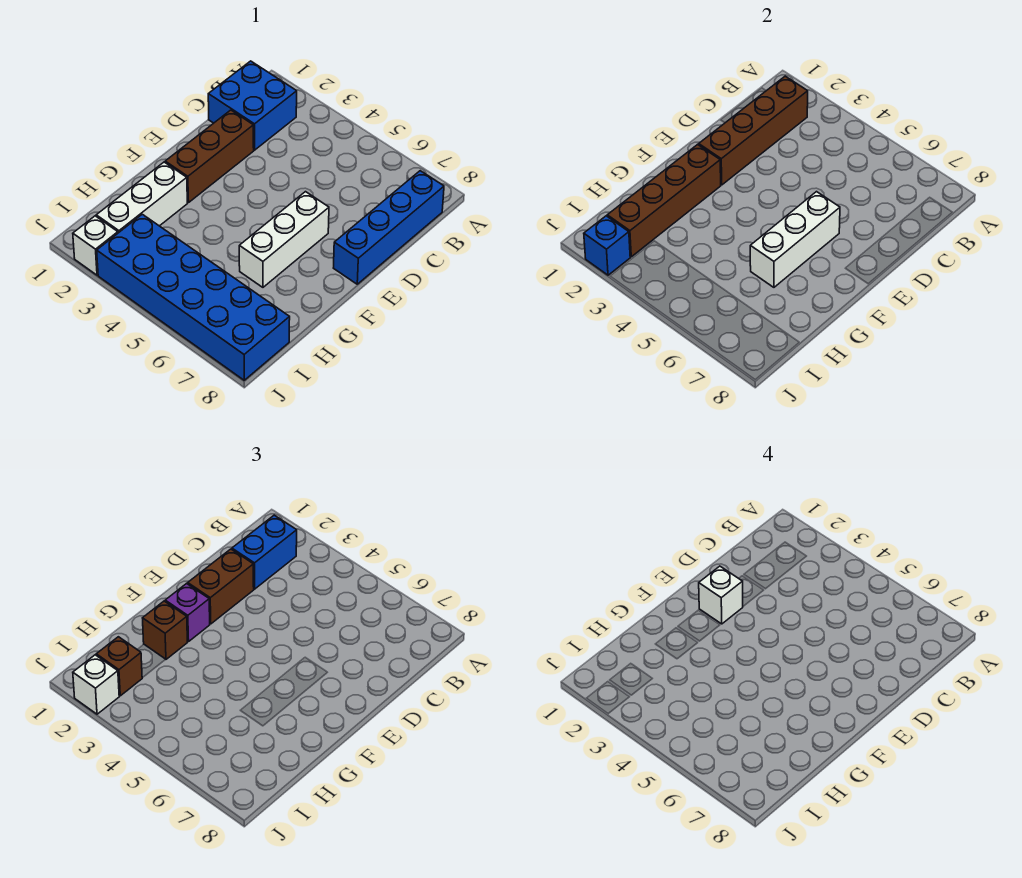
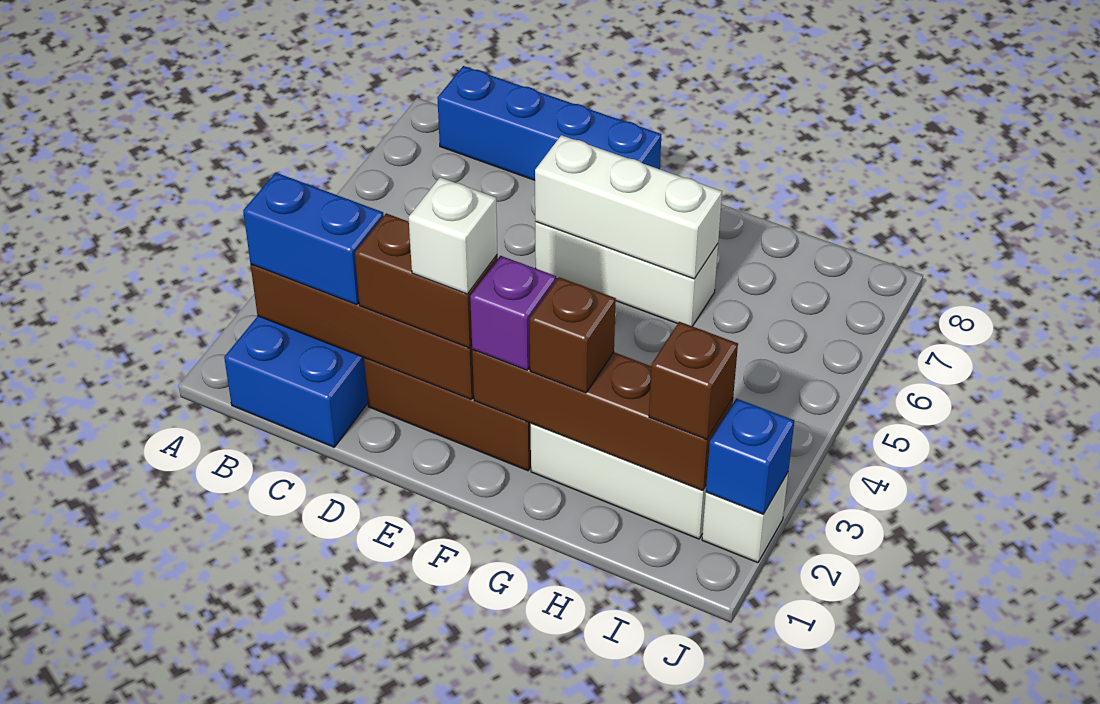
blue 2x6 brick [97,214,290,380] -> none
white 1x1 brick [73,655,119,714] -> none

